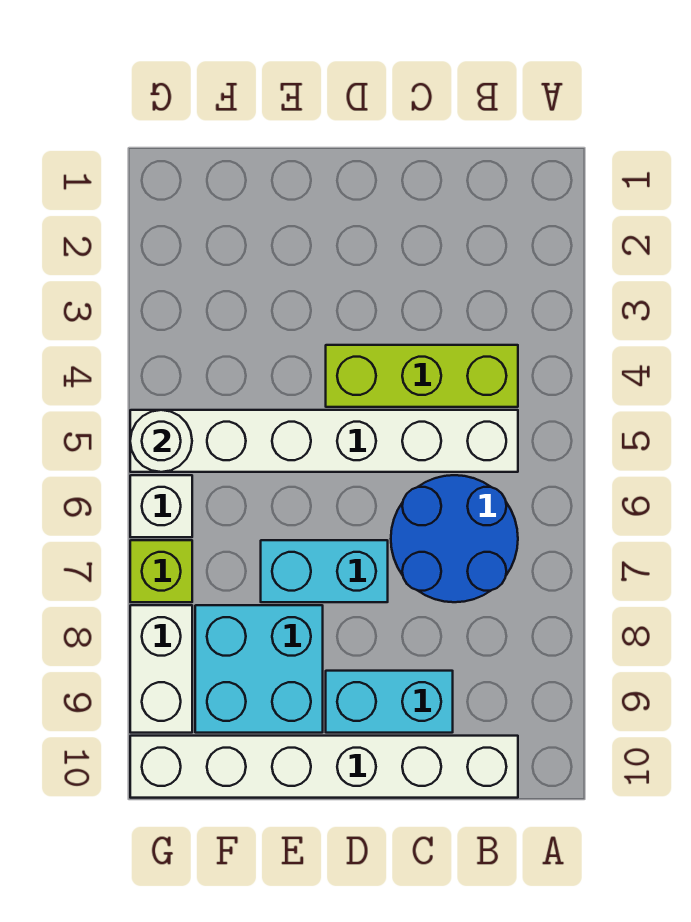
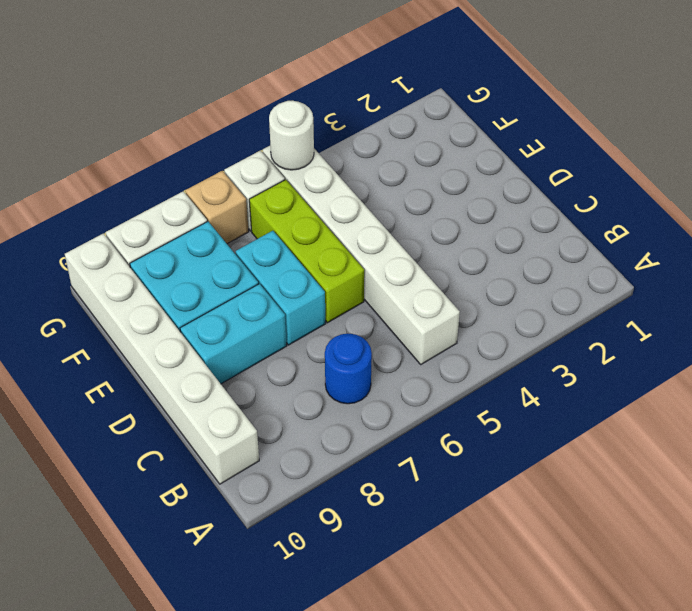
lime 1x3 brick [326,345,518,407] -> lime 1x3 brick moved to [249,180,364,323]
blue 2x2 round brick [391,475,518,602] -> blue 1x1 round brick [325,334,372,404]
cyan 1x2 brick [326,671,453,733] -> cyan 1x2 brick turned to [180,284,287,384]
lime 1x1 brick [130,540,192,602] -> tan 1x1 brick [185,171,249,244]

